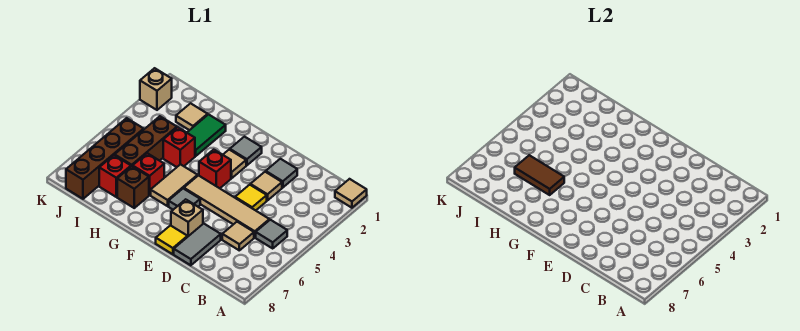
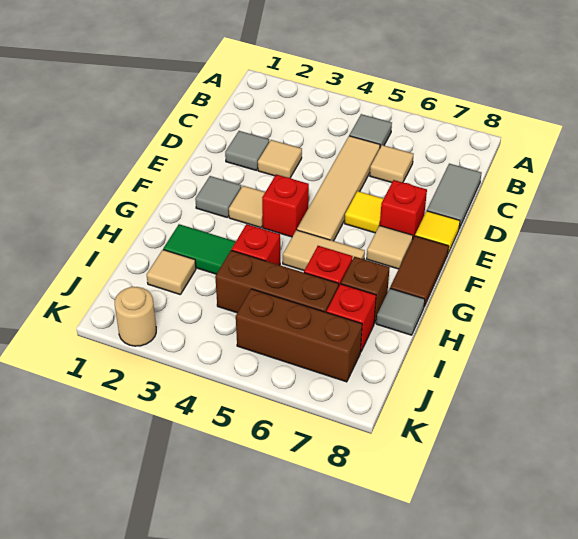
tan 1x1 tile [335,179,367,208] -> tan 1x1 tile moved to [367,225,413,269]
yellow 1x1 tile [235,185,267,210] -> yellow 1x1 tile moved to [345,191,384,233]
grey 1x2 tile [174,224,221,265] -> grey 1x2 tile turned to [427,164,481,228]
tan 1x1 brick [171,199,203,236] -> red 1x1 brick [380,180,427,240]
grey 1x1 tile [169,189,200,210] -> grey 1x1 tile moved to [376,289,425,335]
brown 1x2 tile [515,155,564,195] -> brown 1x2 tile moved to [390,236,449,307]
brown 1x4 brick [66,118,144,199] -> brown 1x3 brick [236,289,362,382]
tan 1x1 brick [140,68,172,110] -> tan 1x1 round brick [115,287,156,346]

